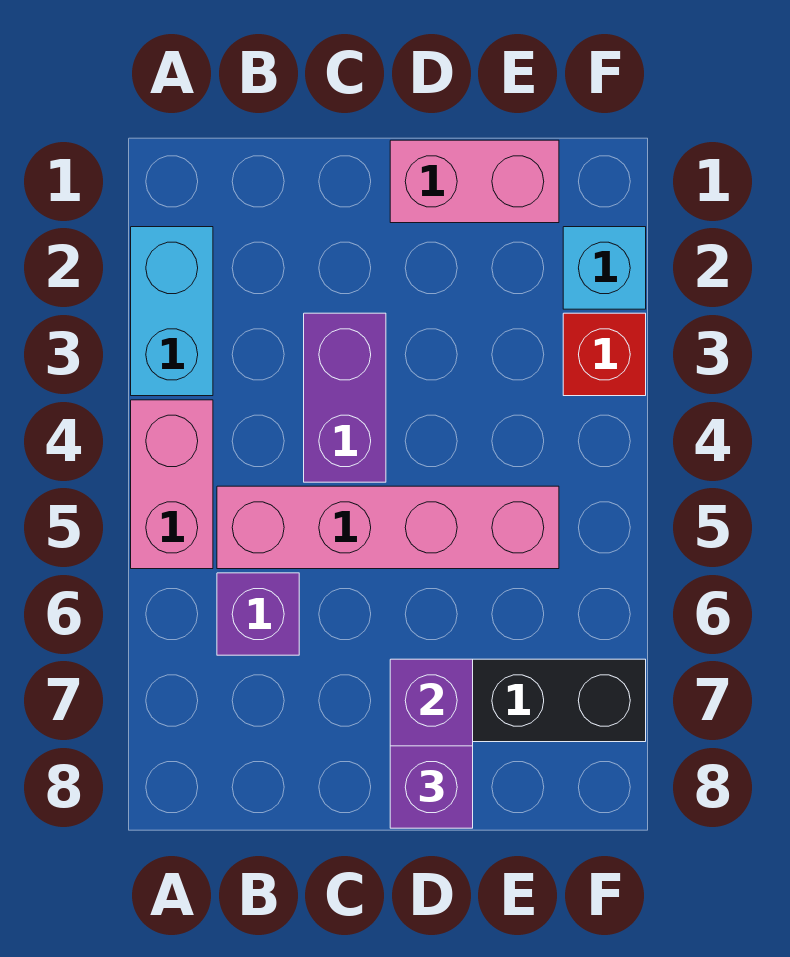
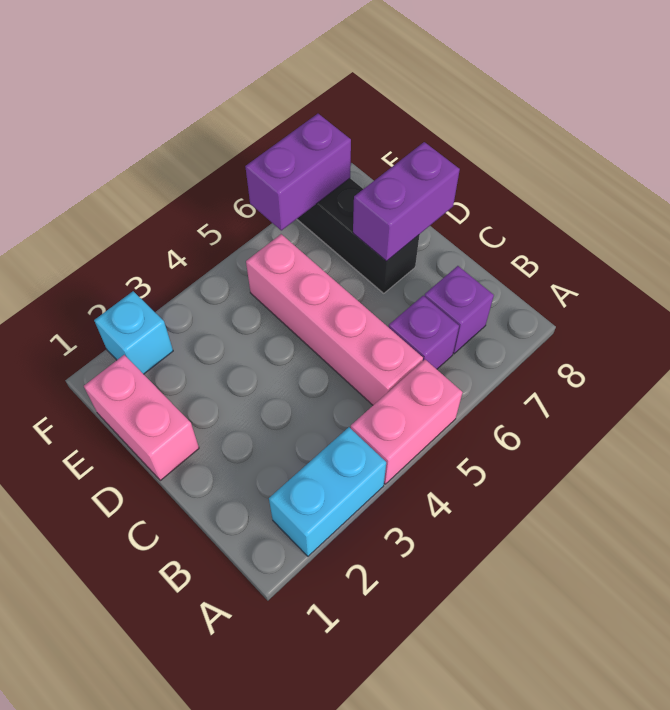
purple 1x2 brick [304,313,386,482] -> purple 1x2 brick moved to [245,114,351,230]
purple 1x1 brick [390,746,473,828] -> purple 1x1 brick moved to [424,266,494,354]
red 1x1 brick [563,313,646,396] -> none

